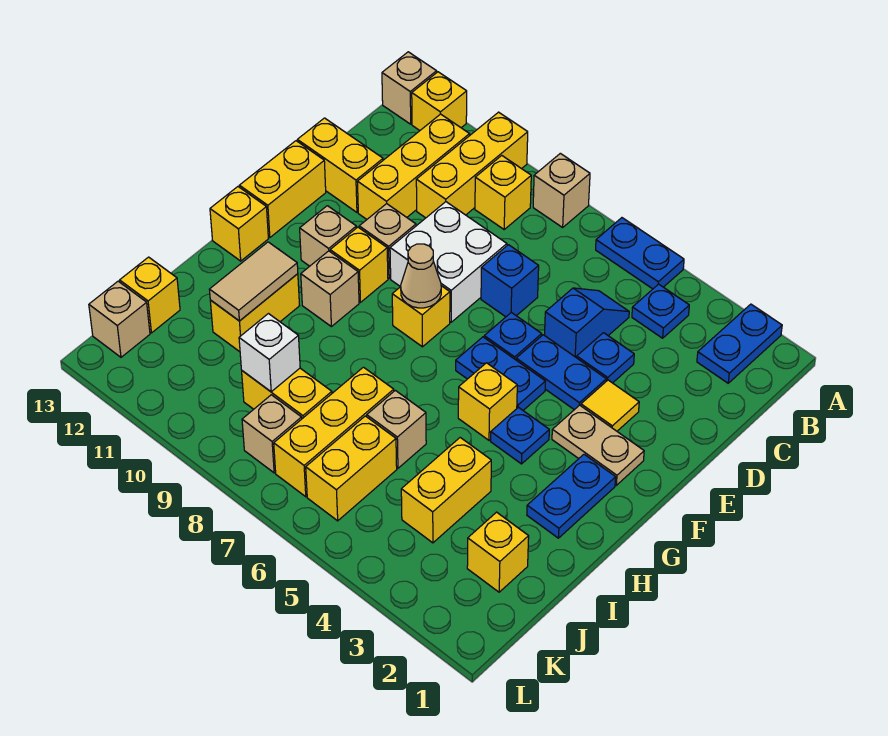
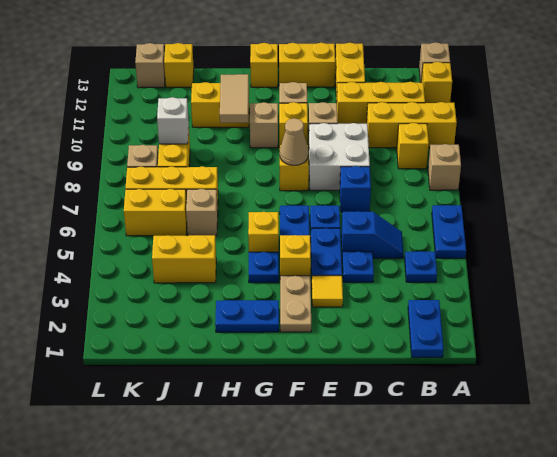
blue 1x2 plate [697,304,782,383] -> blue 1x2 plate turned to [408,300,444,358]
tan 1x2 tile [209,242,298,321] -> tan 1x2 tile turned to [220,74,249,123]
yellow 1x1 brick [467,512,529,592] -> yellow 1x1 brick moved to [280,235,311,276]

